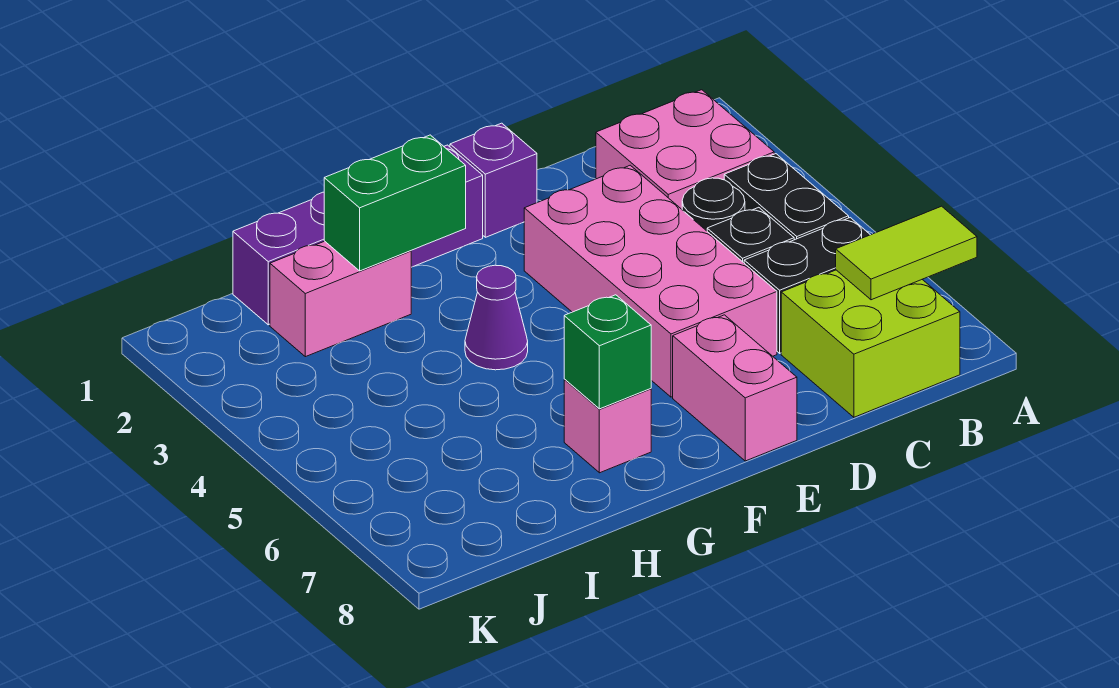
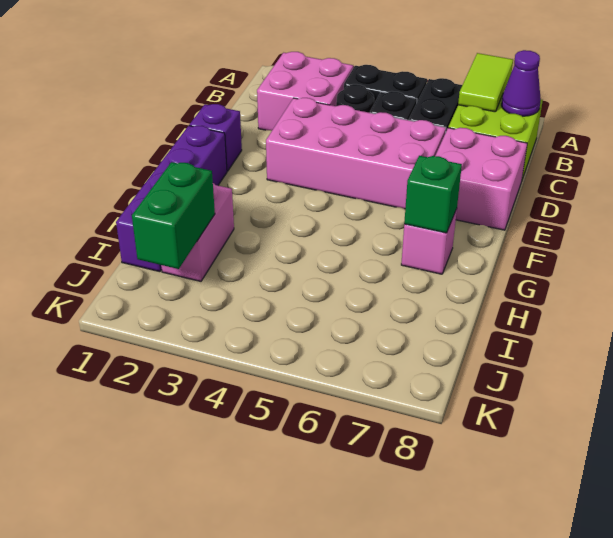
pink 1x2 brick [673,315,797,461] -> pink 2x2 brick [435,128,527,230]
green 1x2 brick [324,135,466,271] -> green 1x2 brick moved to [132,162,215,269]
purple 1x1 cone [465,265,528,370] -> purple 1x1 cone moved to [501,50,541,116]

